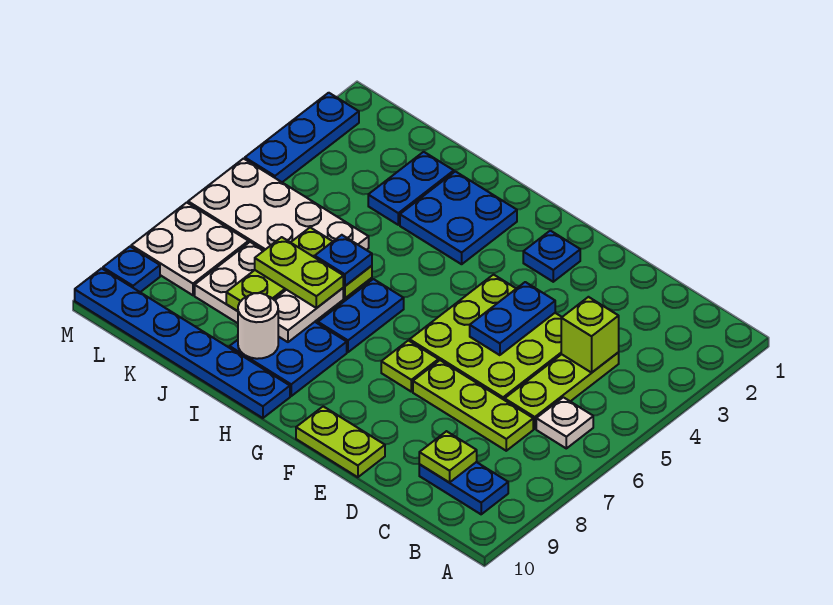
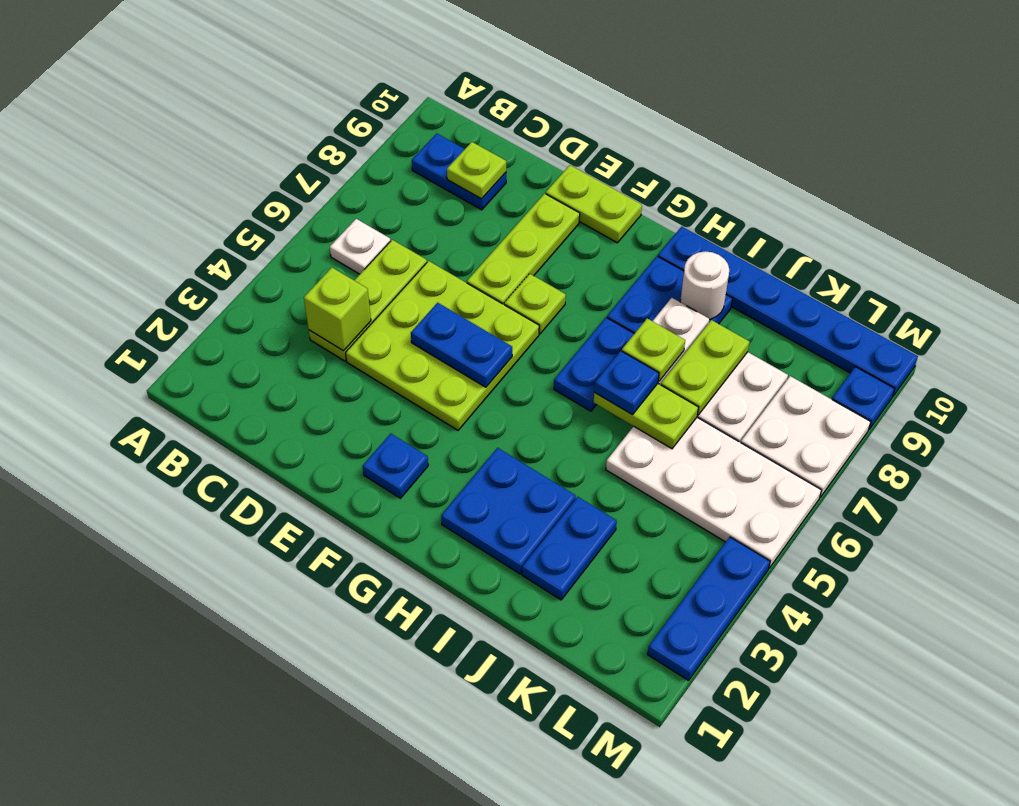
lime 1x3 plate [413,360,533,451] -> lime 1x3 plate turned to [467,194,580,304]
blue 1x2 plate [470,282,555,355] -> blue 1x2 plate turned to [411,303,512,387]
lime 1x2 plate [255,237,343,308] -> lime 1x1 plate [622,318,685,381]

